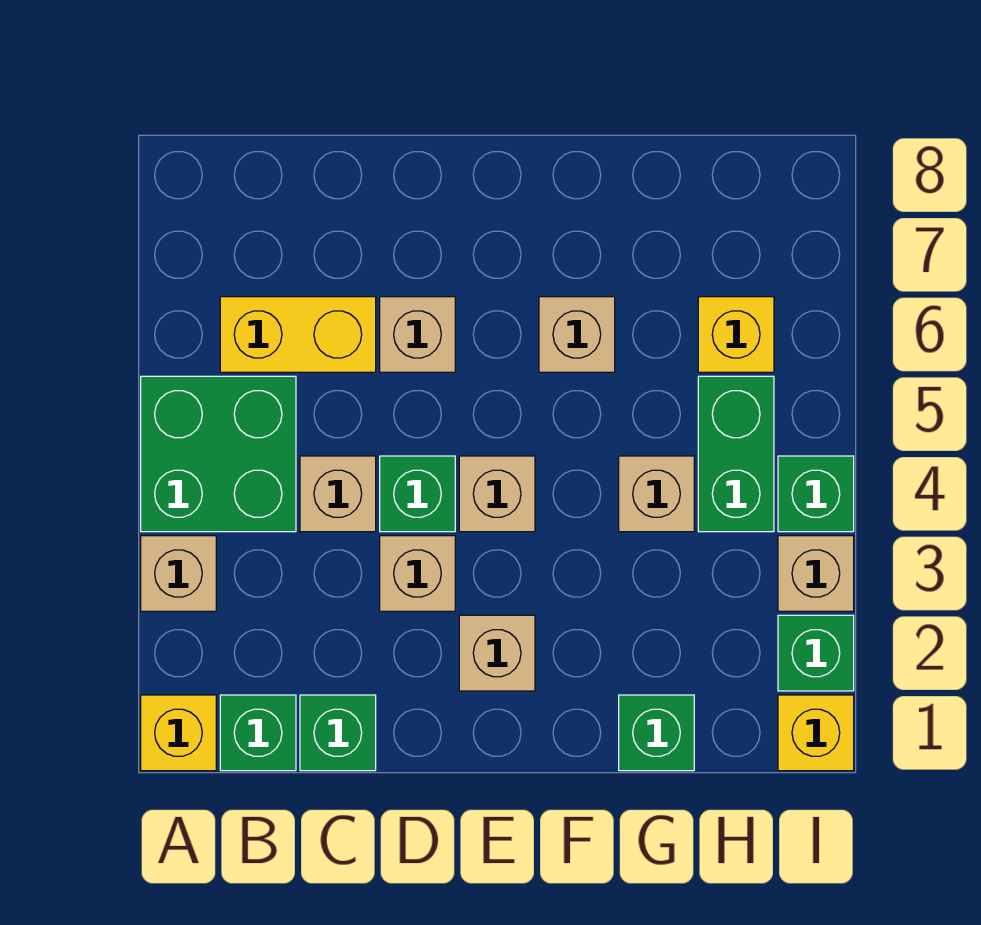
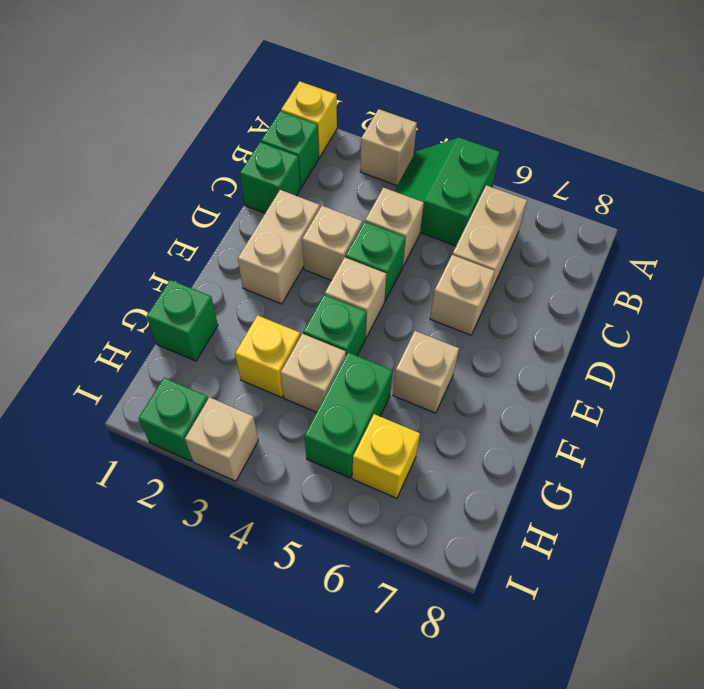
green 2x2 brick [141,376,296,532] -> green 2x2 slope [394,138,500,246]
yellow 1x2 brick [220,297,376,372] -> tan 1x2 brick [453,185,527,298]
tan 1x1 brick [459,615,535,691] -> tan 1x2 brick [238,190,320,304]
green 1x2 brick [698,376,774,532] -> green 1x2 brick turned to [305,352,392,478]
yellow 1x1 brick [778,695,854,771] -> yellow 1x1 brick moved to [235,315,300,397]
green 1x1 brick [778,456,854,532] -> green 1x1 brick moved to [303,295,367,356]

